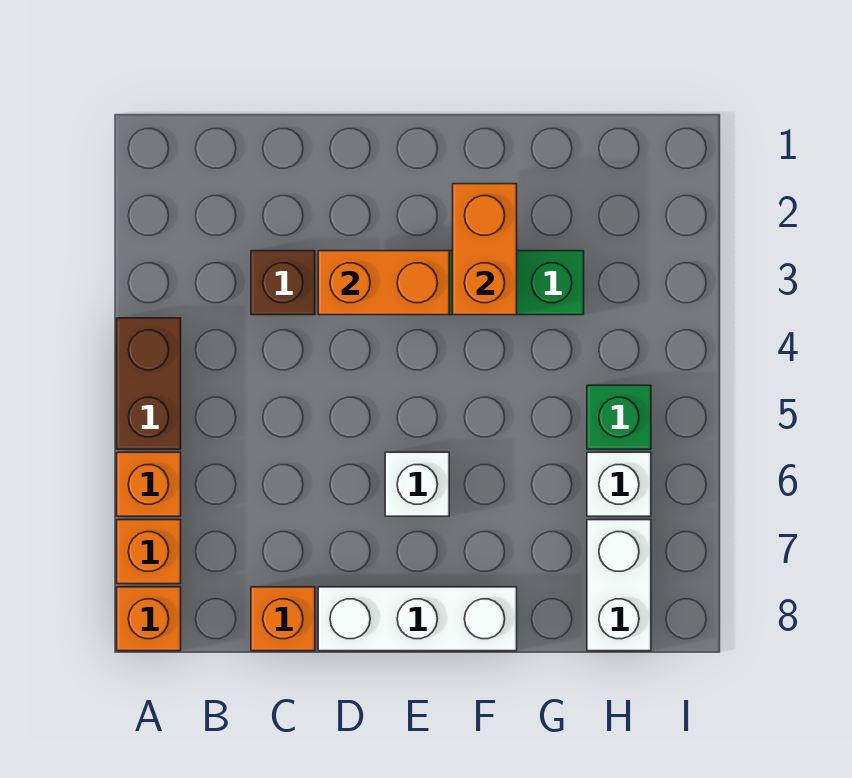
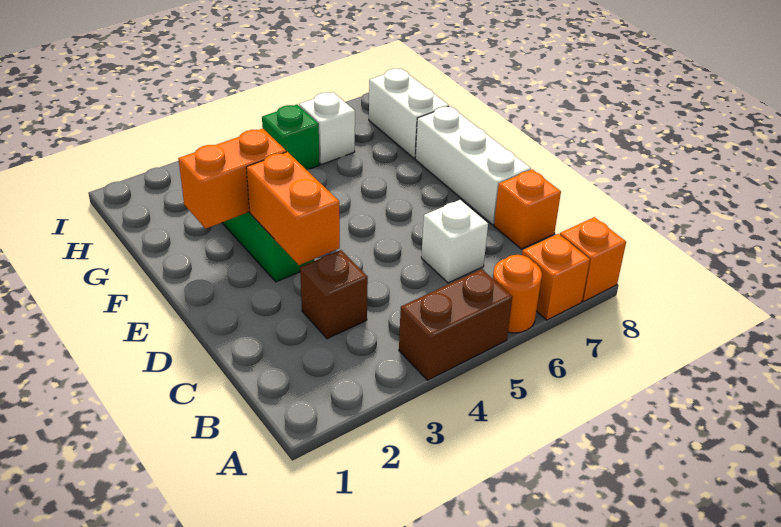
orange 1x1 brick [117,452,181,516] -> orange 1x1 round brick [493,255,542,333]
white 1x1 brick [385,452,449,516] -> white 1x1 brick moved to [421,200,488,283]
white 1x2 brick [587,520,651,651] -> white 1x2 brick turned to [369,69,449,158]

